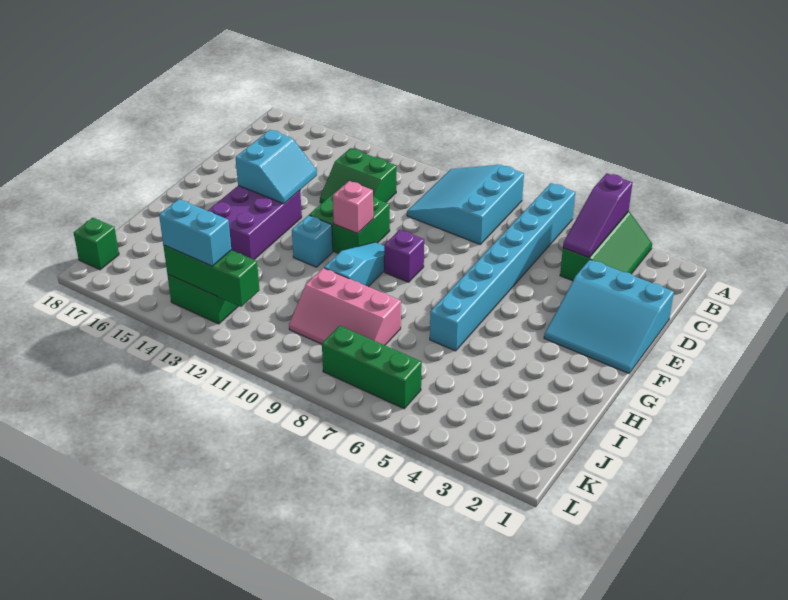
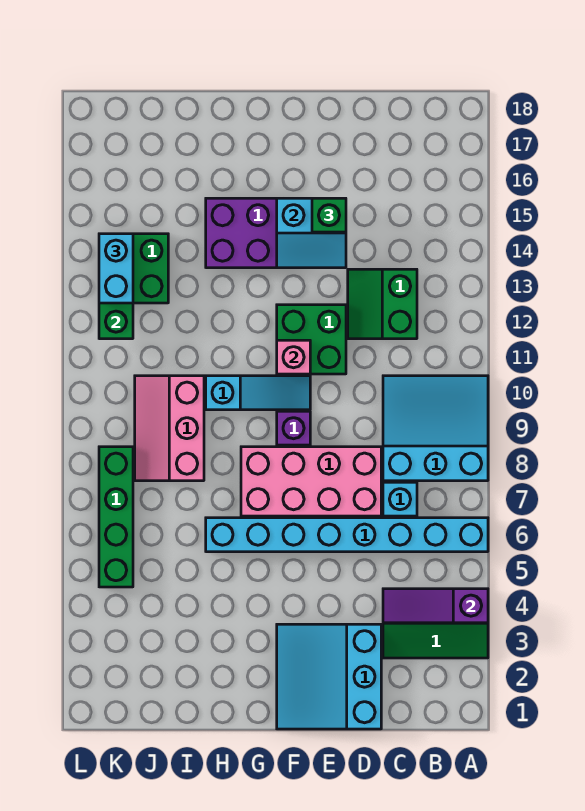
none -> pink 2x4 brick [241,447,381,516]
cyan 1x1 brick [292,215,333,267] -> cyan 1x1 brick moved to [383,482,417,516]
green 1x3 brick [322,326,422,409] -> green 1x4 brick [99,447,133,587]
green 1x1 brick [74,218,119,270] -> green 1x1 brick moved to [312,198,346,232]

